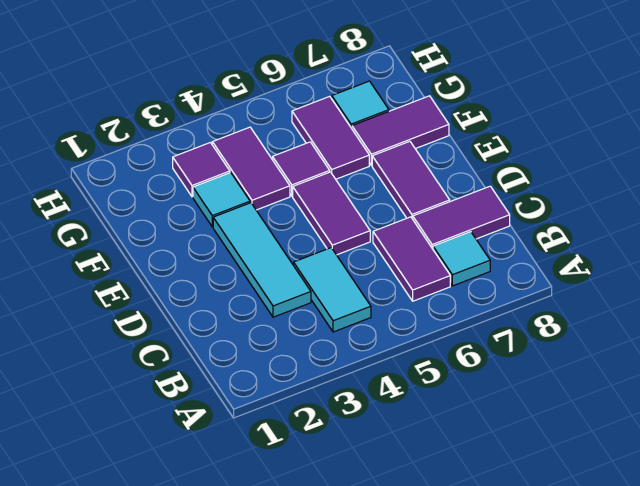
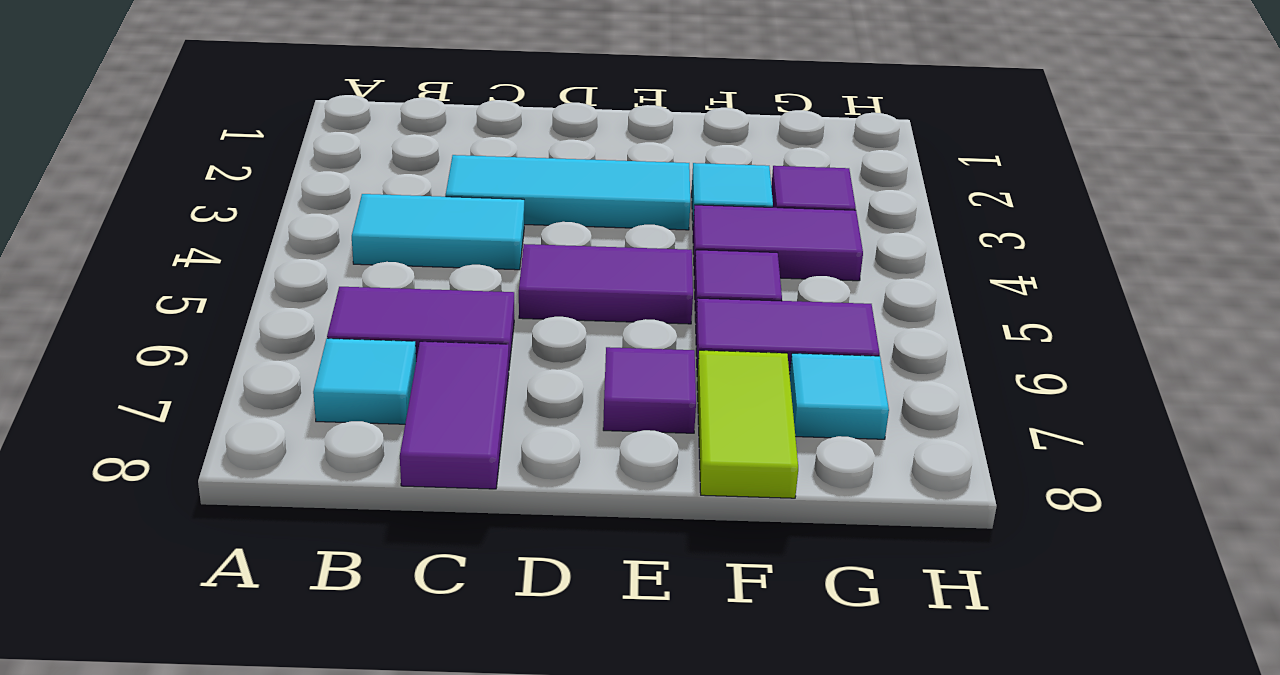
purple 1x2 tile [372,141,450,219] -> purple 1x1 tile [603,347,696,433]
purple 1x2 tile [352,96,449,165] -> lime 1x2 tile [697,350,798,498]

